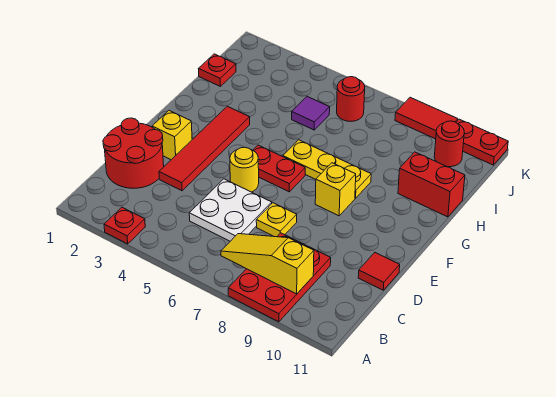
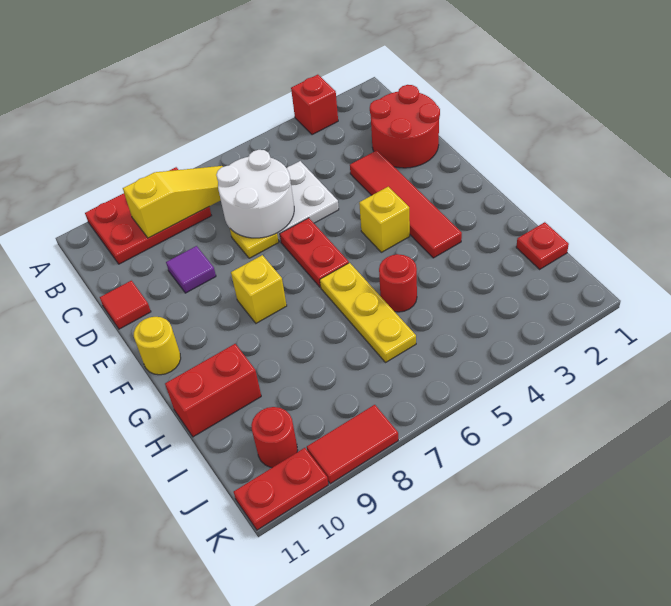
red 1x1 plate [104,207,145,244] -> red 1x1 brick [291,75,338,135]
red 2x3 plate [228,233,331,322] -> red 2x3 plate turned to [85,167,212,264]
none -> white 2x2 round brick [216,150,294,238]
yellow 1x1 brick [152,111,192,160] -> yellow 1x1 brick moved to [359,187,410,252]
yellow 1x1 round brick [230,147,259,192] -> yellow 1x1 round brick moved to [134,317,181,375]
red 1x2 plate [253,145,305,192] -> red 1x2 plate turned to [280,218,349,287]
yellow 1x3 plate [283,140,371,198] -> yellow 1x3 plate turned to [320,263,416,362]
purple 1x1 tile [292,97,330,130] -> purple 1x1 tile moved to [166,246,216,293]
red 1x1 round brick [337,77,365,121] -> red 1x1 round brick moved to [379,254,417,312]

